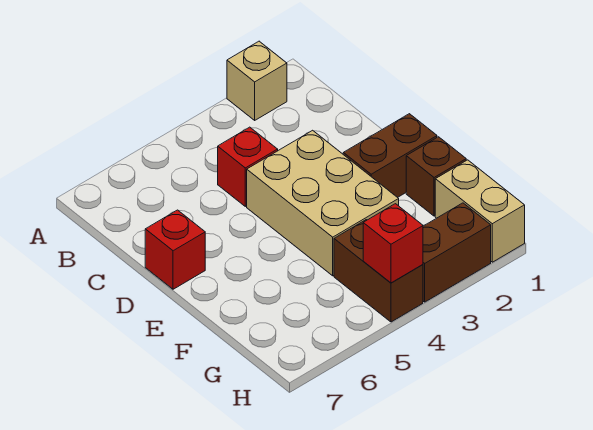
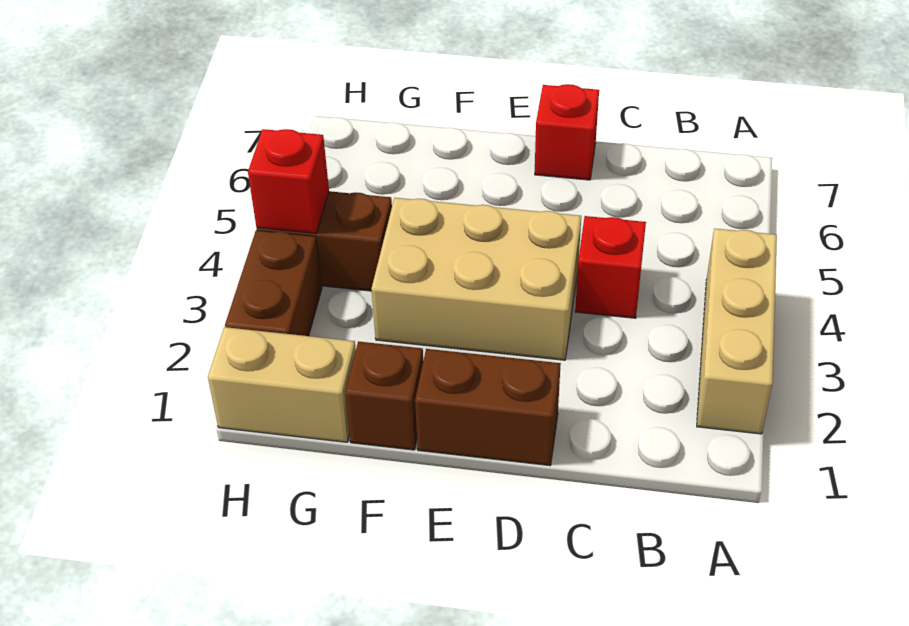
tan 1x1 brick [227,41,287,120] -> tan 1x3 brick [697,229,777,434]
brown 1x2 brick [343,114,437,198] -> brown 1x2 brick turned to [415,349,561,466]

